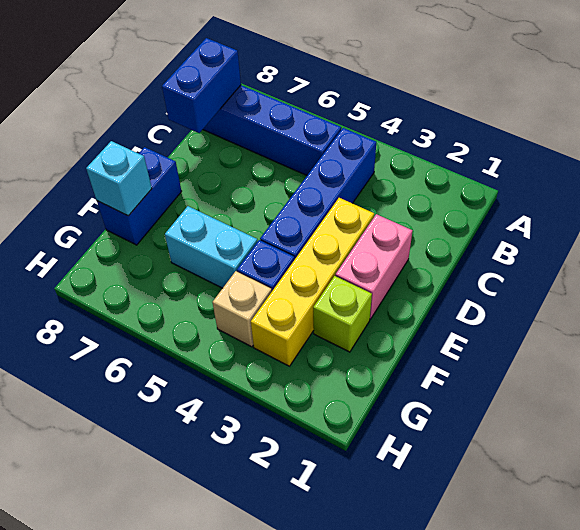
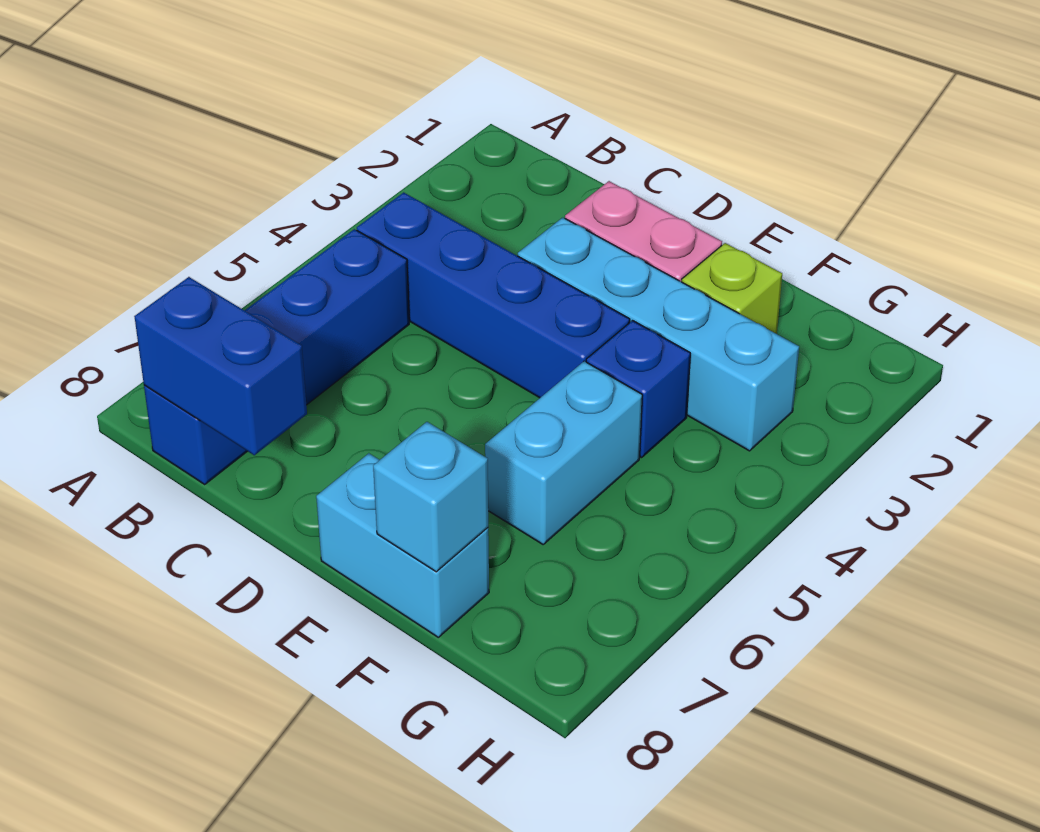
yellow 1x4 brick [251,198,374,366] -> cyan 1x4 brick [518,218,799,451]
blue 1x2 brick [97,147,182,245] -> cyan 1x2 brick [316,453,489,637]
tan 1x1 brick [212,271,272,347] -> none

